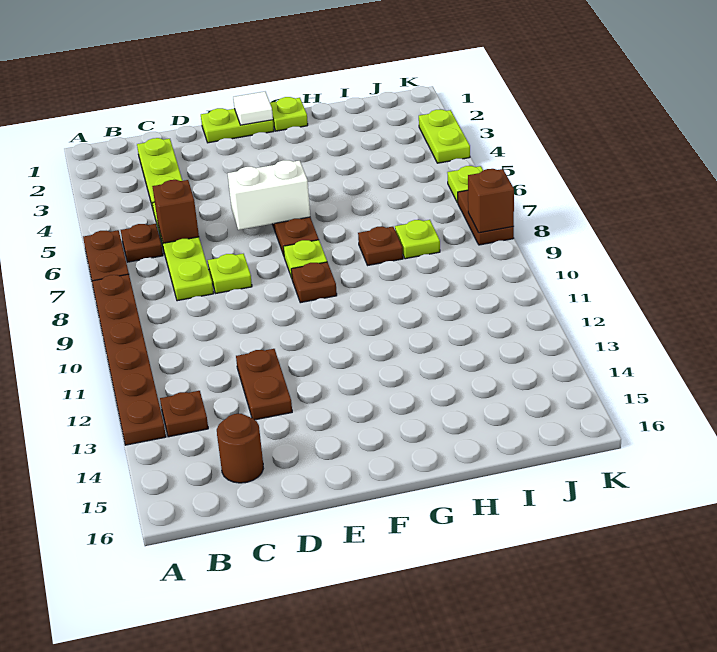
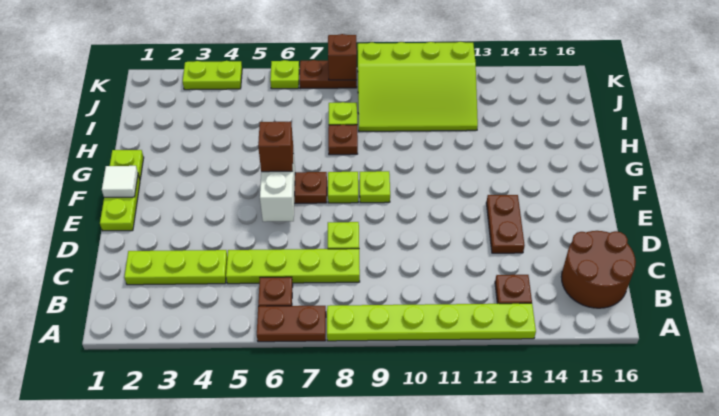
brown 1x6 plate [92,274,166,445] -> lime 1x6 plate [327,303,536,341]
brown 1x1 brick [152,180,199,243] -> brown 1x1 brick moved to [258,122,293,172]
brown 1x1 round brick [217,414,263,483] -> brown 2x2 round brick [561,231,636,308]
brown 1x2 plate [236,349,292,420] -> brown 1x2 plate turned to [486,195,525,253]
brown 1x1 plate [291,262,337,303] -> lime 1x1 plate [360,171,390,203]
none -> lime 3x4 slope [358,42,478,131]

